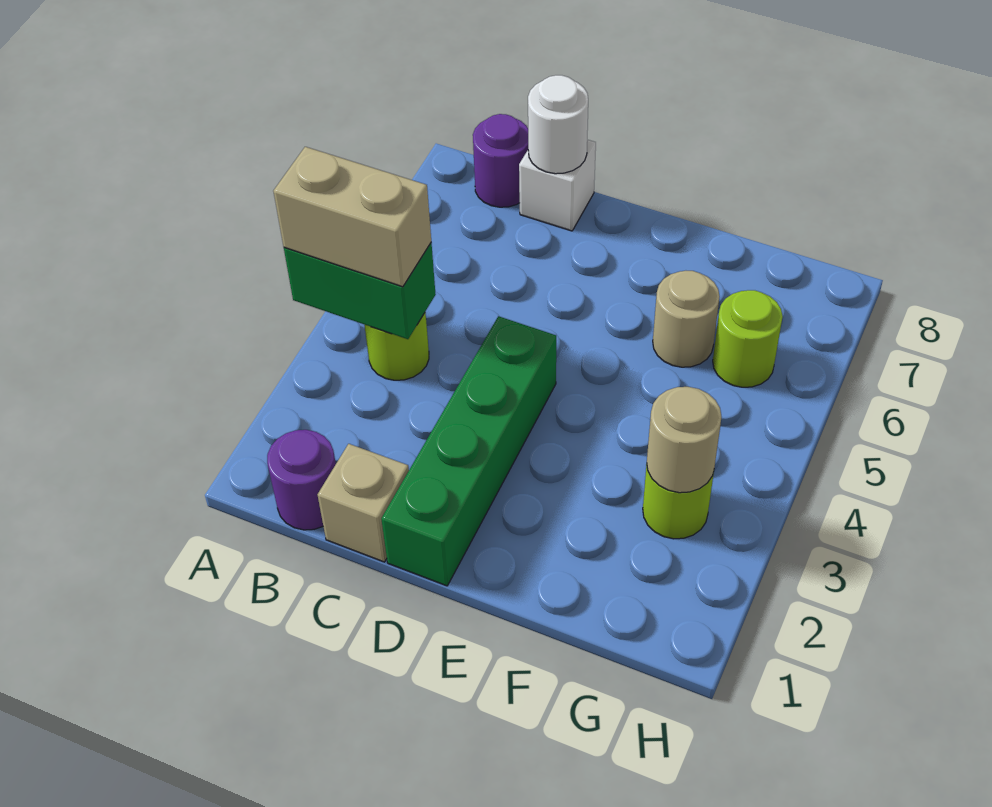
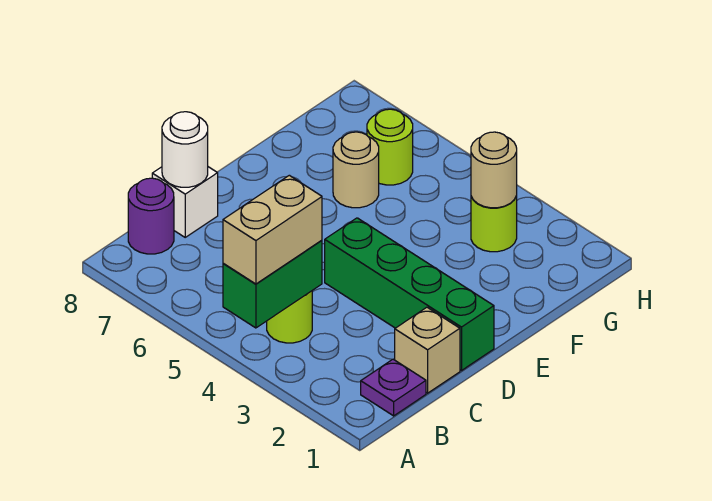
purple 1x1 round brick [267,430,336,530] -> purple 1x1 plate [361,359,426,416]

